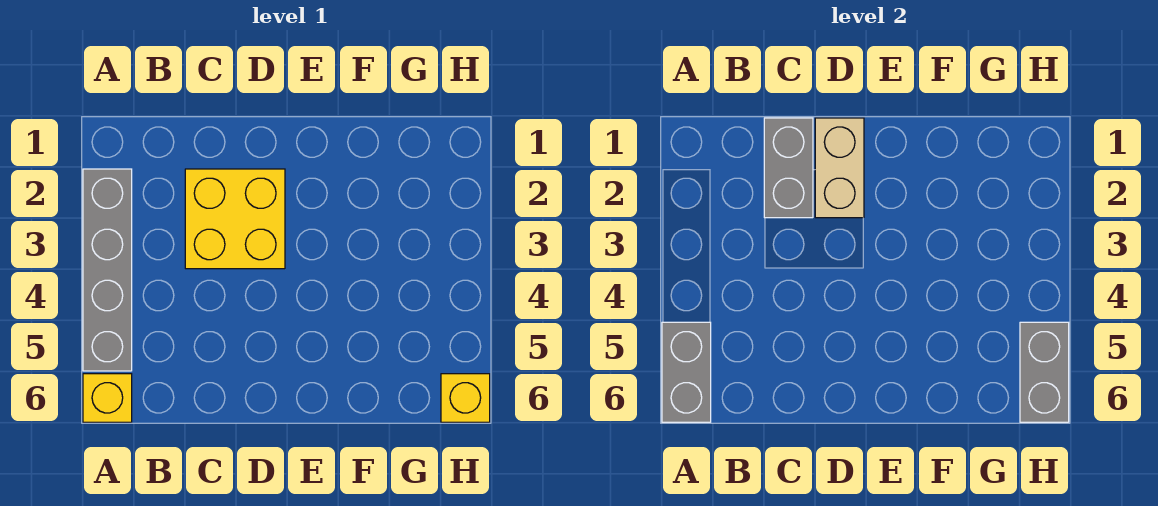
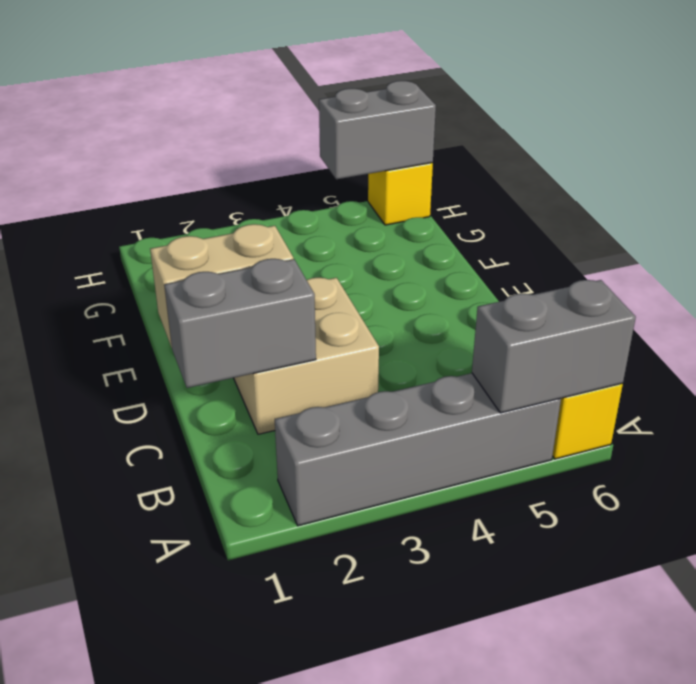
yellow 2x2 brick [185,169,285,269] -> tan 2x2 brick [234,278,379,434]

